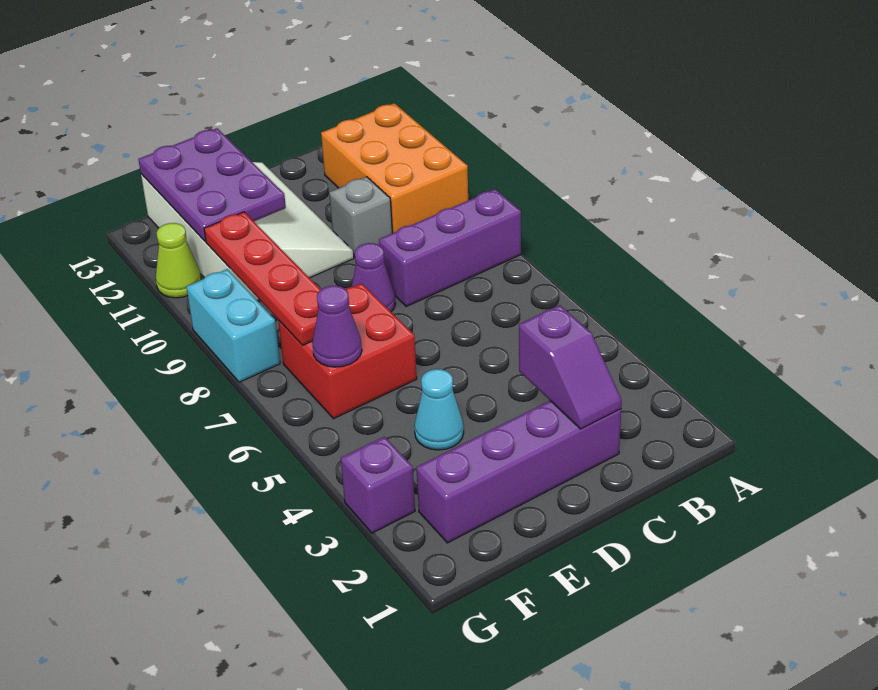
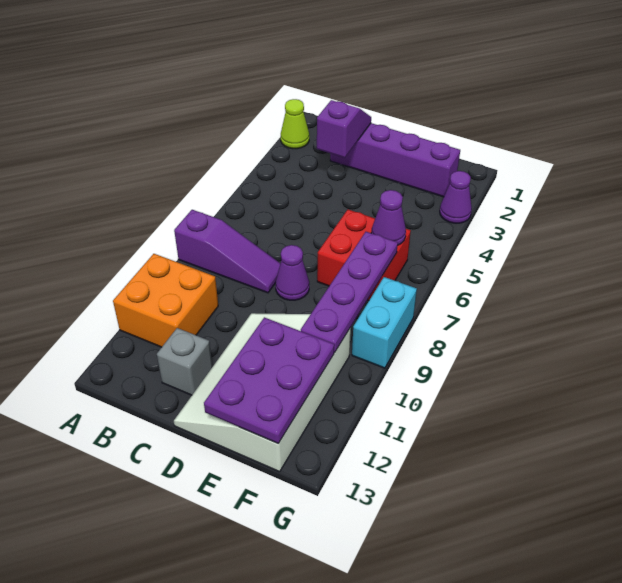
purple 1x3 brick [379,189,521,307] -> purple 1x3 slope [174,210,280,293]
orange 2x3 brick [321,103,468,233] -> orange 2x2 brick [113,254,218,347]
grey 1x1 brick [329,177,392,257] -> grey 1x1 brick moved to [157,328,212,395]
cyan 1x1 cone [414,369,464,450] -> none
red 1x4 plate [204,212,321,345] -> purple 1x4 plate [301,232,398,352]
purple 1x1 brick [341,437,415,533] -> purple 1x1 cone [440,171,472,223]
lime 1x1 cone [156,223,201,298] -> lime 1x1 cone moved to [281,99,309,149]

